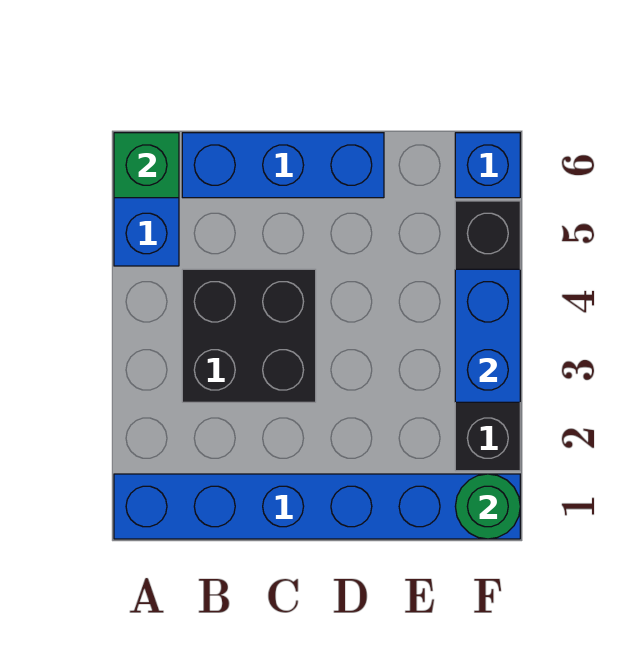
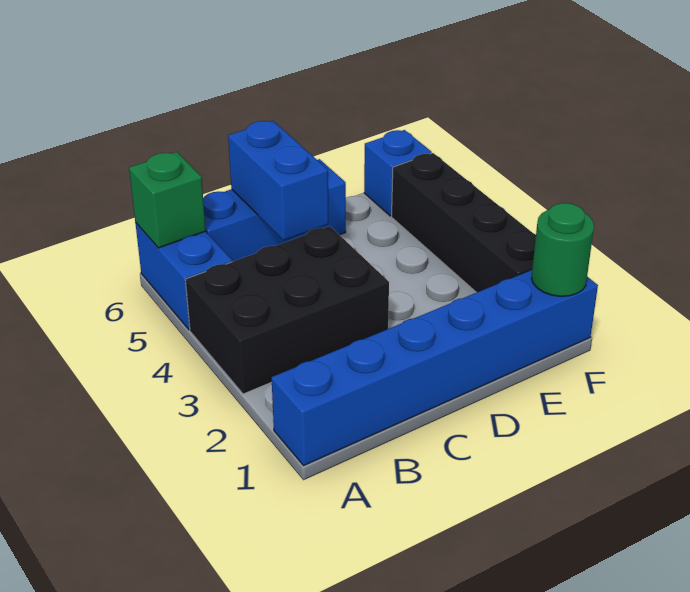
black 2x2 brick [182,269,316,402] -> black 2x3 brick [185,226,389,394]
blue 1x2 brick [455,269,520,402] -> blue 1x2 brick moved to [228,121,328,241]

